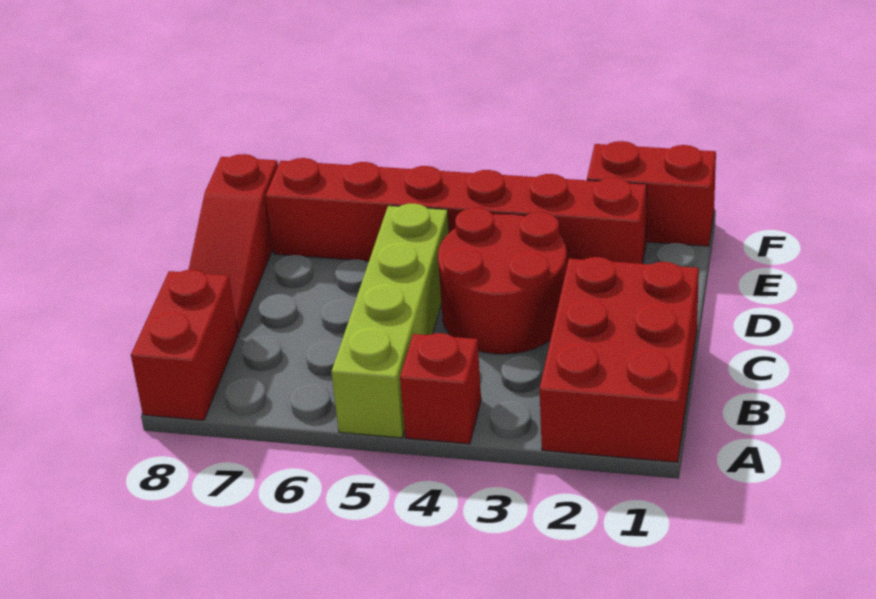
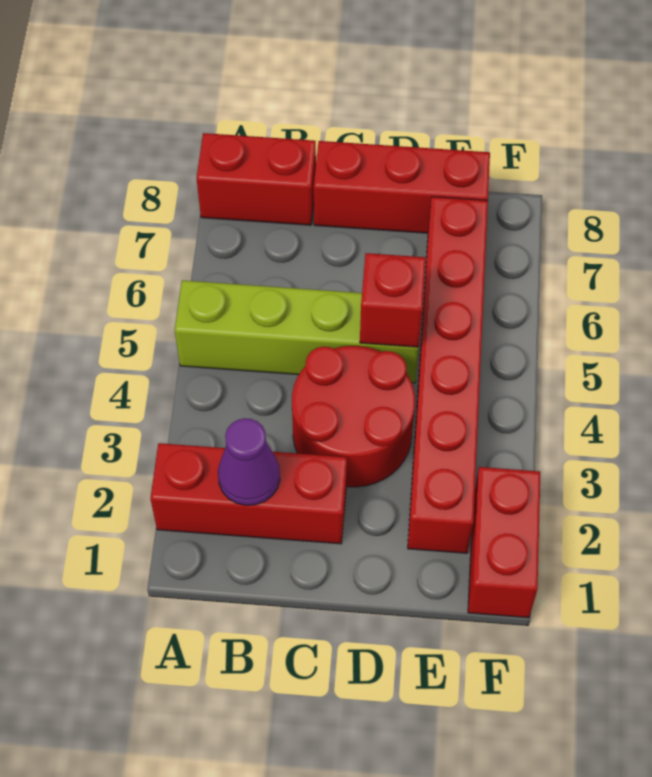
red 2x3 brick [540,257,699,462] -> red 1x3 brick [150,443,347,544]
red 1x1 brick [400,333,481,444] -> red 1x1 brick moved to [360,253,426,348]
none -> purple 1x1 cone [218,418,280,505]
red 1x3 slope [189,154,278,333] -> red 1x3 brick [314,141,490,233]

